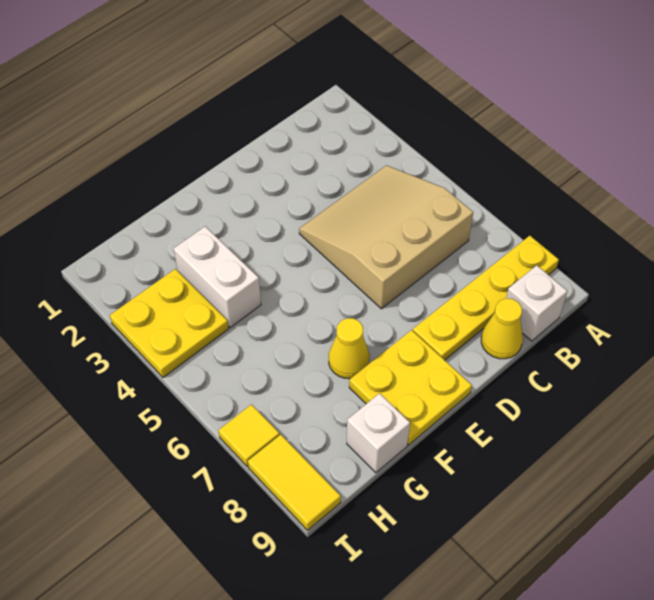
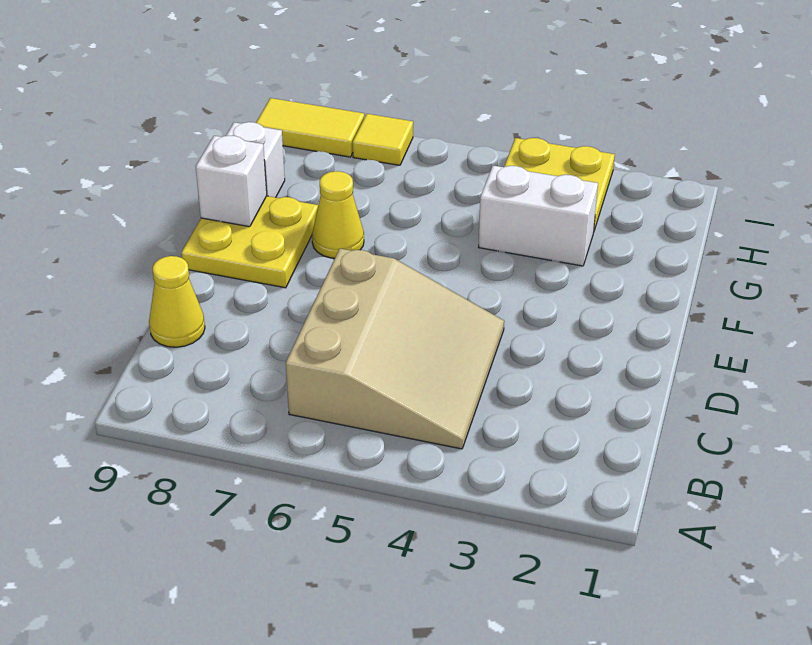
yellow 1x4 plate [413,236,559,360] -> none
white 1x1 brick [506,265,567,341] -> white 1x1 brick moved to [196,136,267,227]

